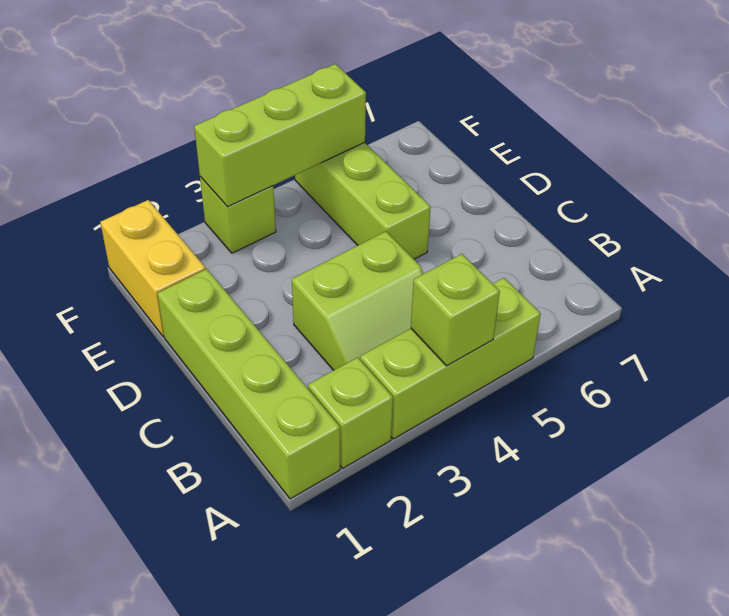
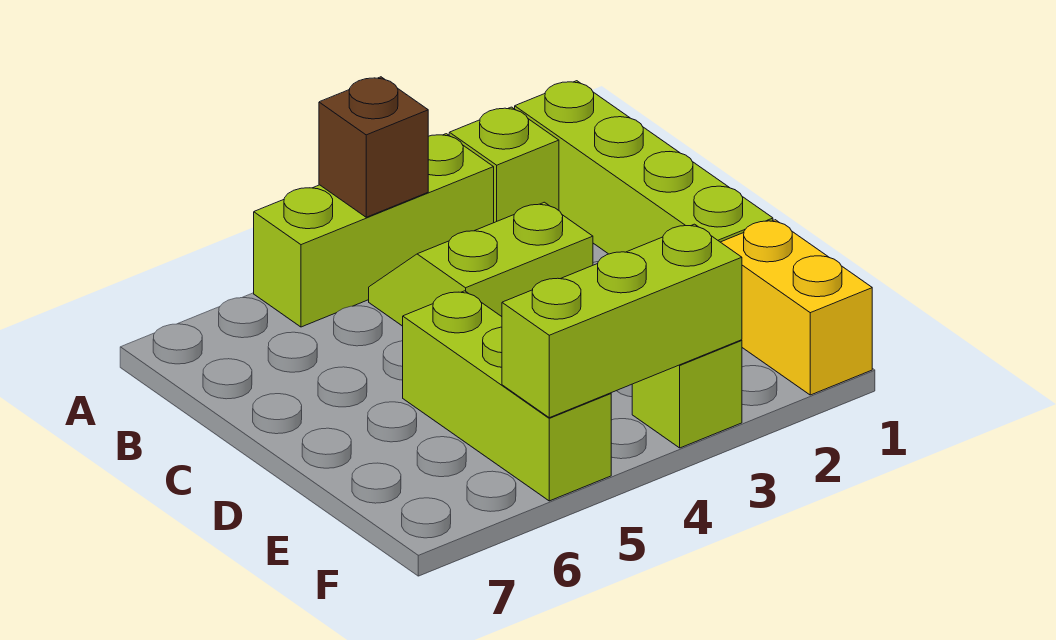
lime 1x1 brick [411,254,500,366] -> brown 1x1 brick [319,77,428,217]

